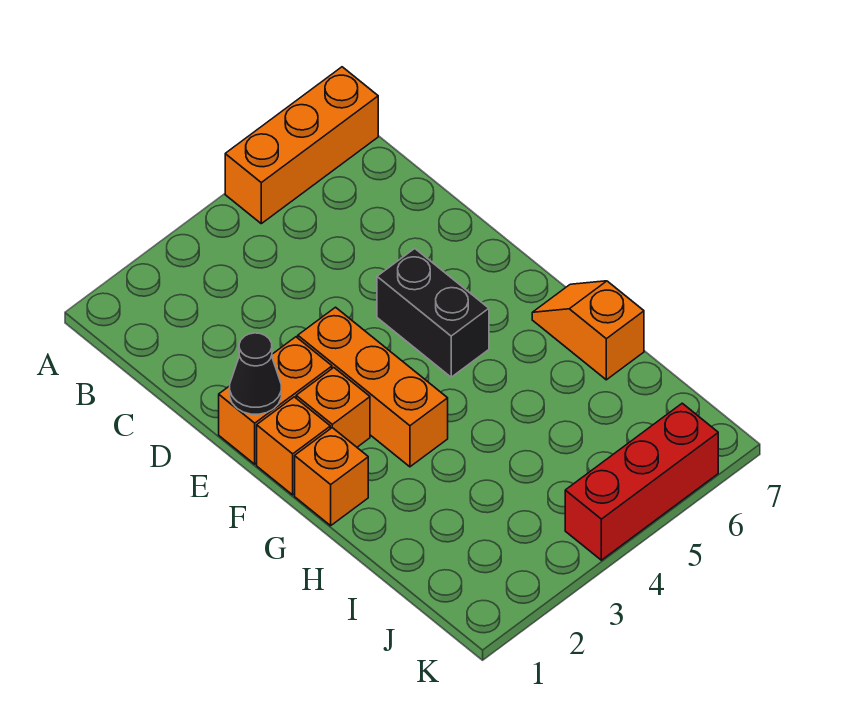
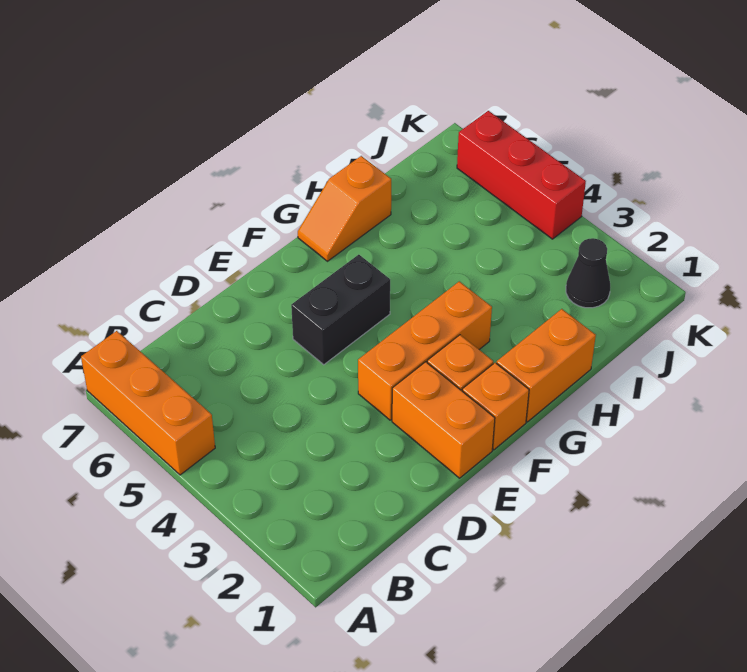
black 1x1 cone [230,333,281,414] -> black 1x1 cone moved to [566,238,610,308]
orange 1x1 brick [295,428,368,526] -> orange 1x2 brick [497,309,596,422]

